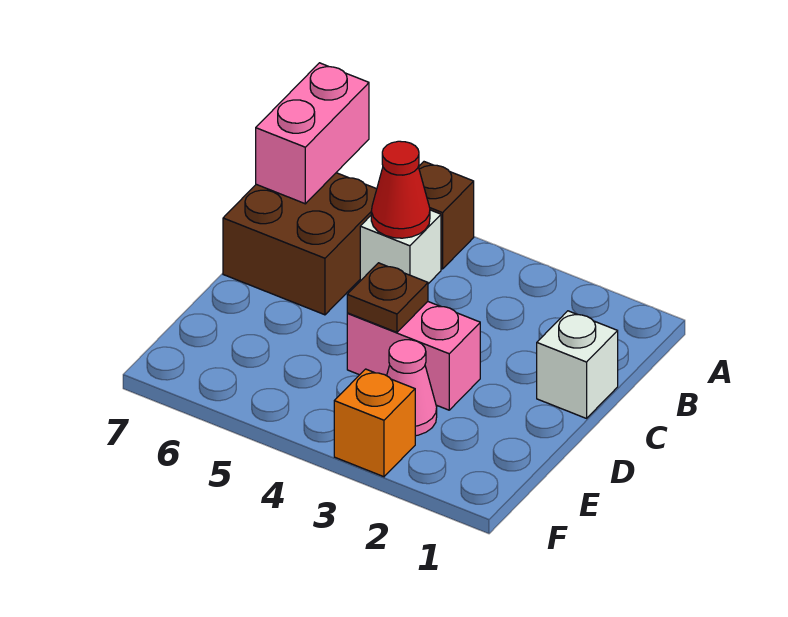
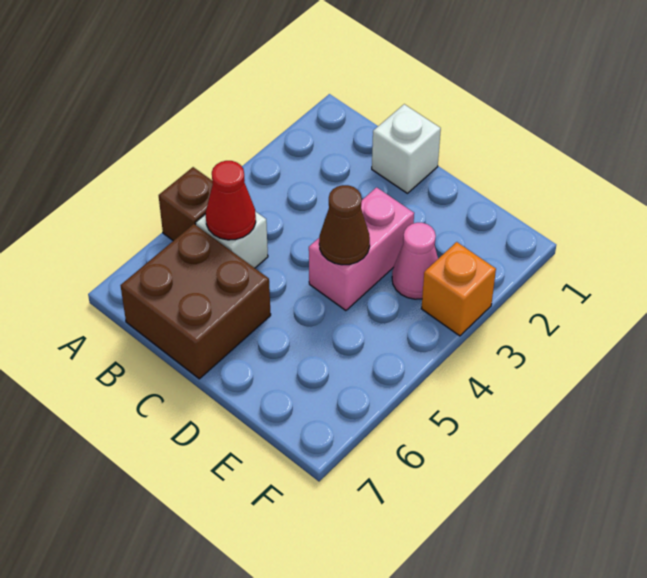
pink 1x2 brick [256,63,369,204] -> none
brown 1x1 plate [347,263,428,332] -> brown 1x1 cone [319,185,370,265]

